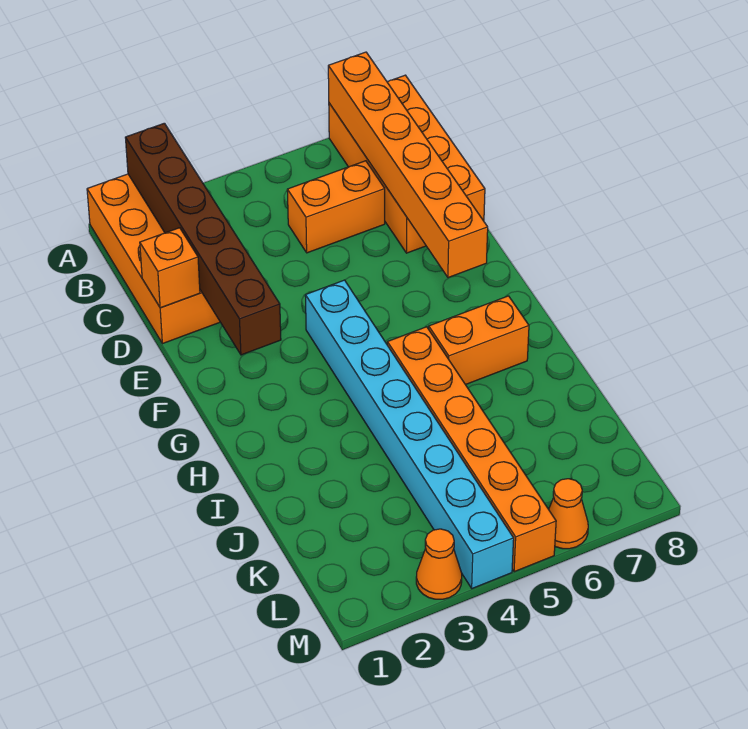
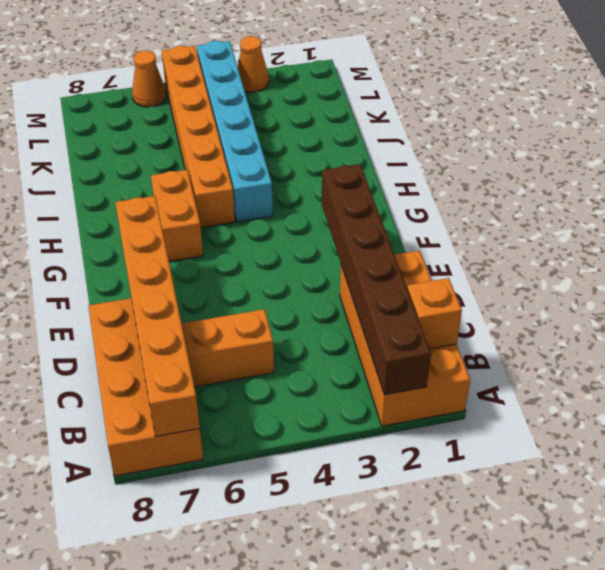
orange 1x1 brick [140,228,200,308] -> orange 1x1 brick moved to [407,278,462,349]
cyan 1x8 brick [305,280,514,588] -> cyan 1x6 brick [197,41,273,222]
orange 1x2 brick [429,296,529,385] -> orange 1x2 brick turned to [151,170,203,262]

